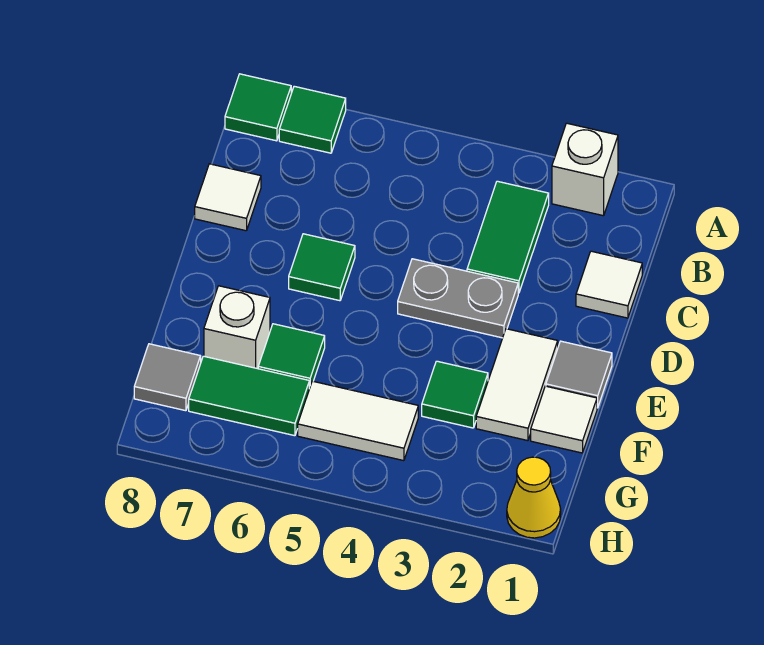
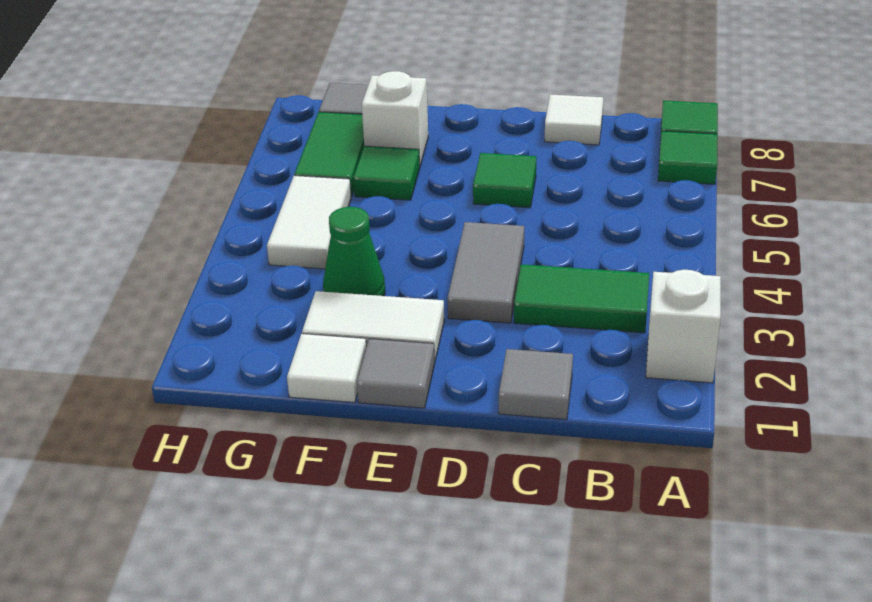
white 1x1 tile [576,251,642,318] -> grey 1x1 tile [499,349,573,420]
grey 1x2 plate [398,259,518,338] -> grey 1x2 tile [447,222,524,323]
green 1x1 tile [422,361,488,428] -> green 1x1 cone [323,207,385,296]
yellow 1x1 cone [507,457,561,538] -> none

